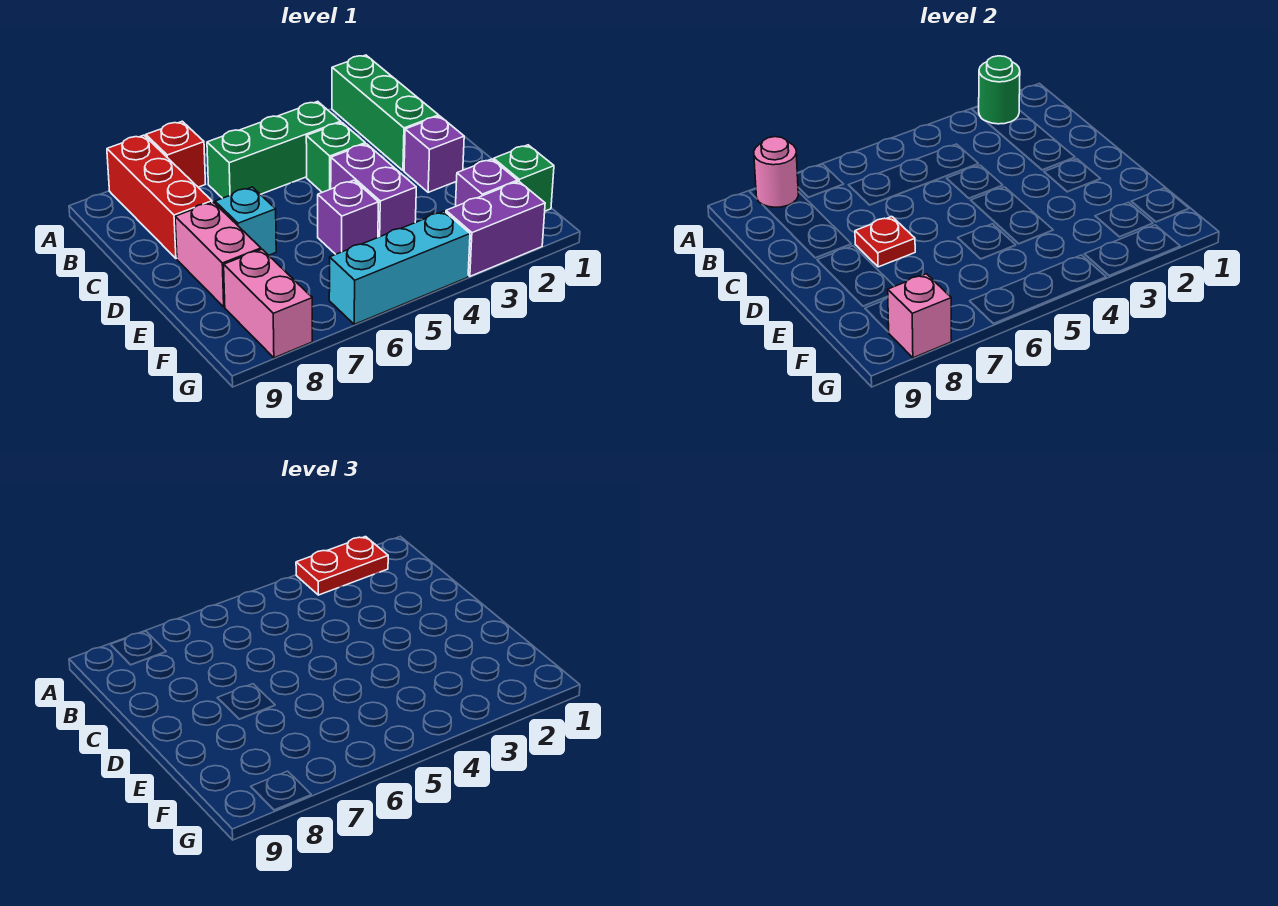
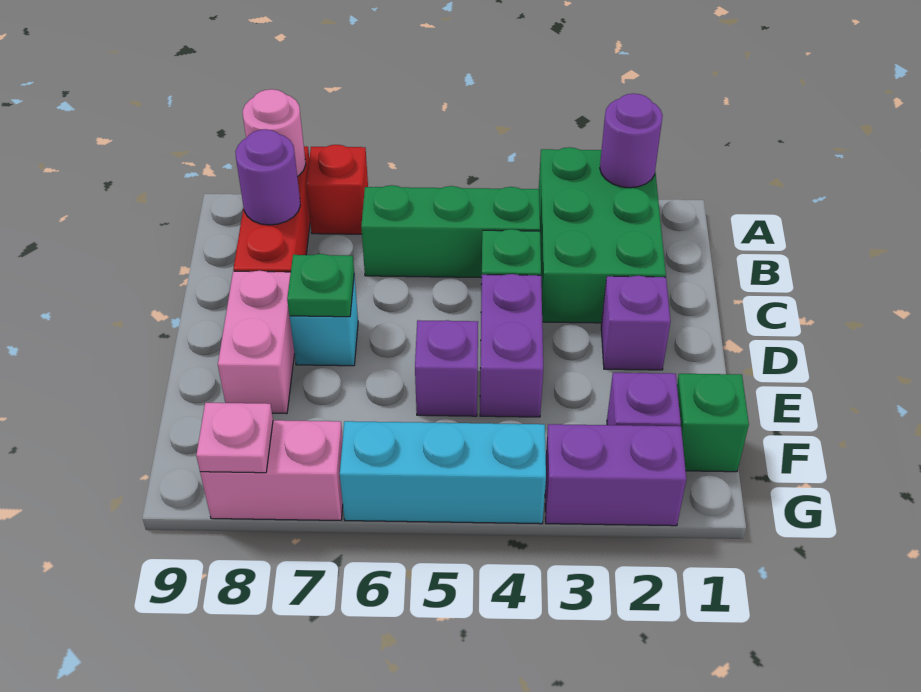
green 1x3 brick [332,55,439,171] -> green 2x3 brick [539,147,666,323]
green 1x1 round brick [979,56,1020,124] -> purple 1x1 round brick [600,94,663,188]
red 1x2 plate [296,537,388,595] -> none
none -> purple 1x1 round brick [235,129,301,225]
red 1x1 plate [855,217,915,267] -> green 1x1 plate [287,254,354,317]
pink 1x2 brick [224,249,312,358] -> pink 1x2 brick turned to [200,420,343,520]
pink 1x1 brick [888,274,951,358] -> pink 1x1 plate [196,403,273,473]

